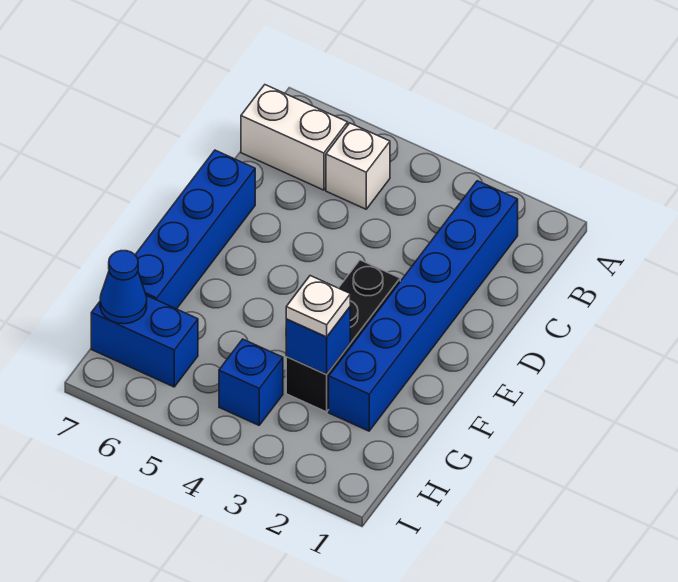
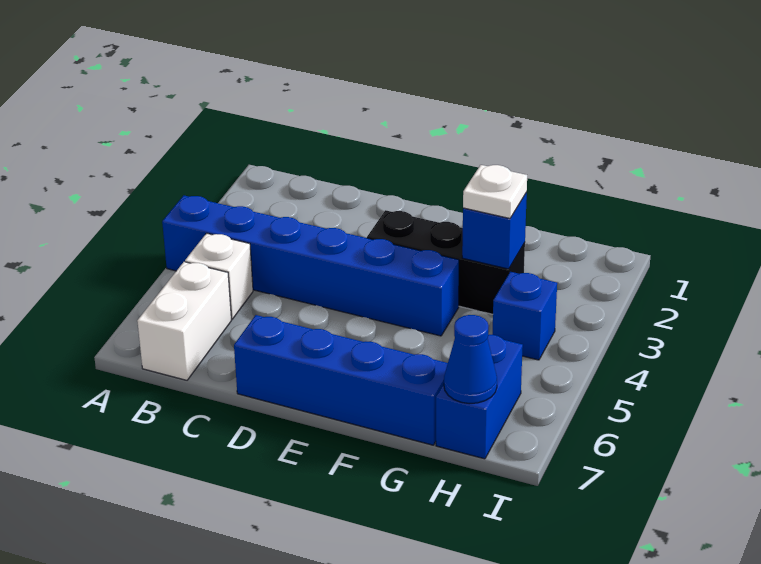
blue 1x6 brick [329,181,518,431] -> blue 1x6 brick moved to [162,195,459,336]

